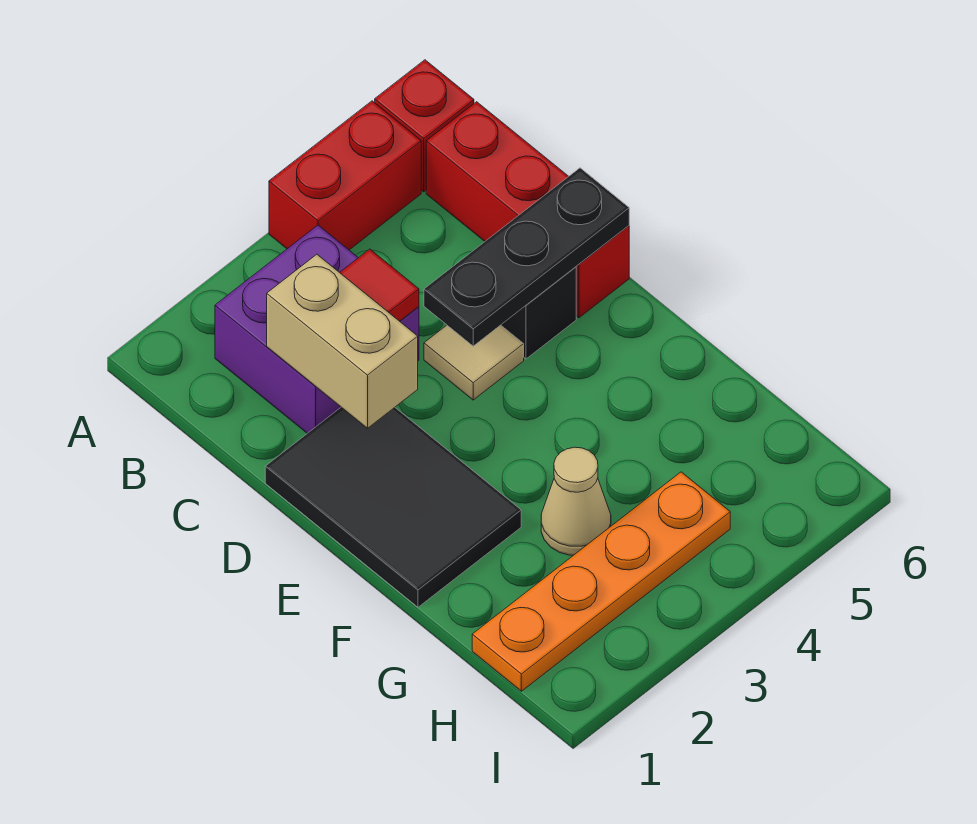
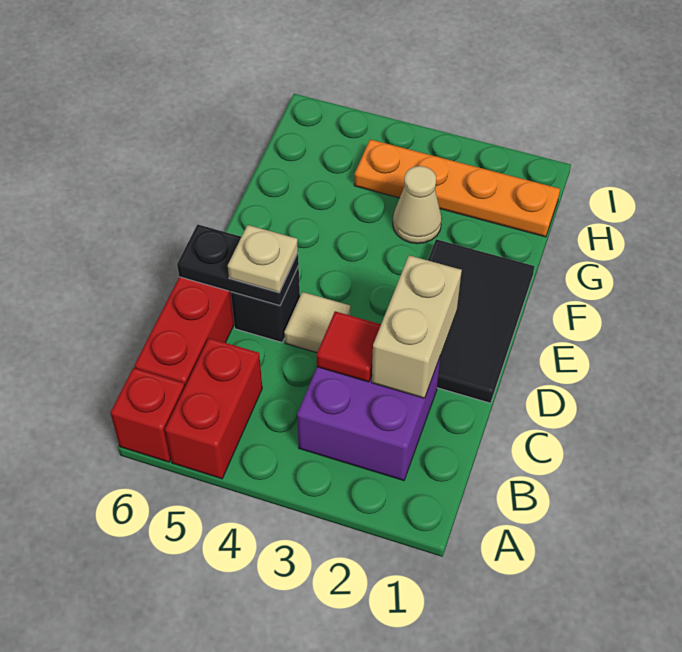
red 1x2 brick [269,101,421,250] -> red 1x2 brick turned to [165,338,262,479]
black 1x3 plate [424,168,629,346] -> black 1x2 plate [177,224,299,305]
none -> tan 1x1 plate [228,225,298,293]

